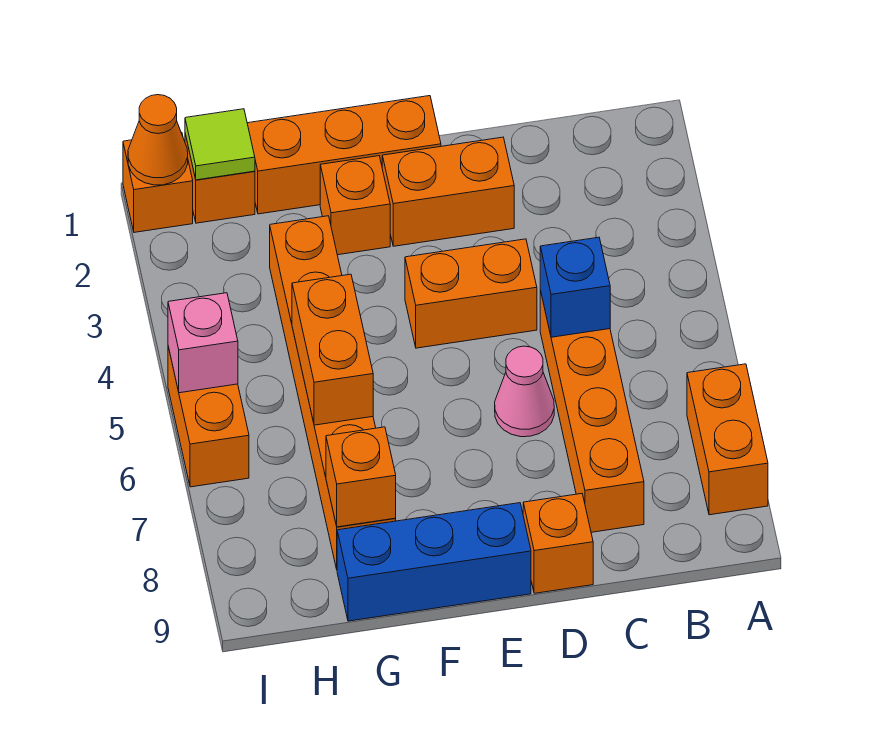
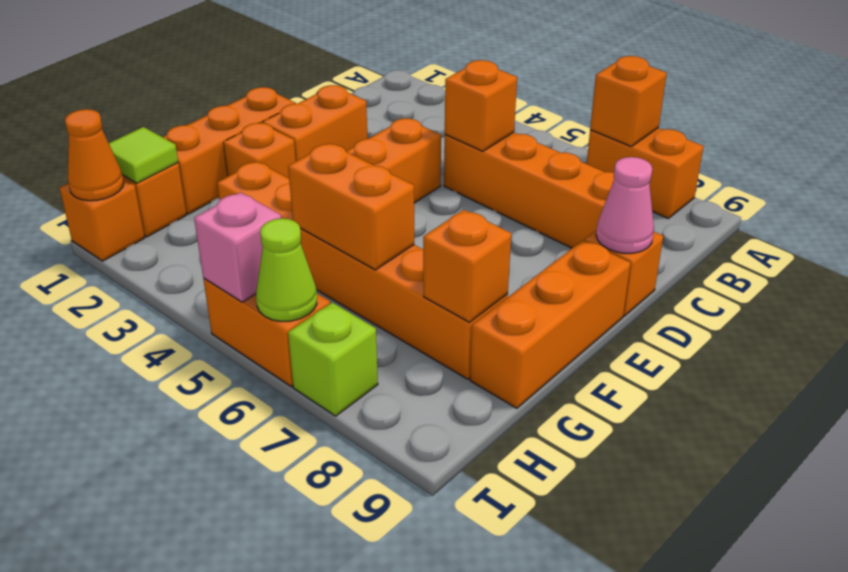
none -> orange 1x1 brick [590,56,667,146]
blue 1x1 brick [540,237,610,337] -> orange 1x1 brick [445,60,517,151]
pink 1x1 cone [495,346,554,437] -> pink 1x1 cone moved to [596,157,654,253]
blue 1x3 brick [337,503,531,621] -> orange 1x3 brick [470,240,630,408]
none -> lime 1x1 cone [256,218,317,321]
none -> lime 1x1 brick [288,303,378,416]

